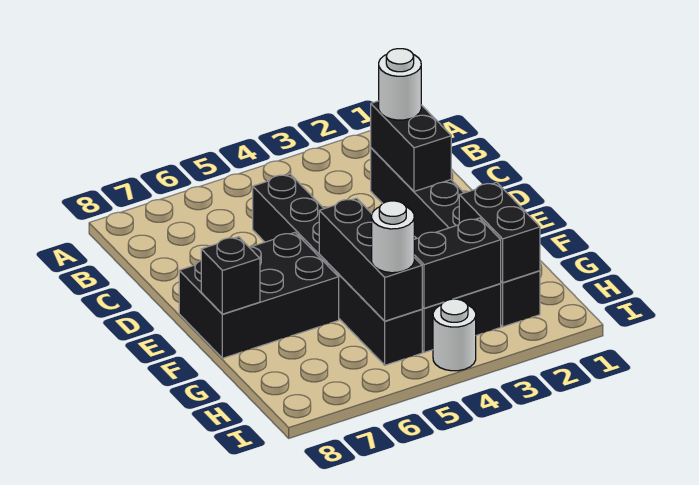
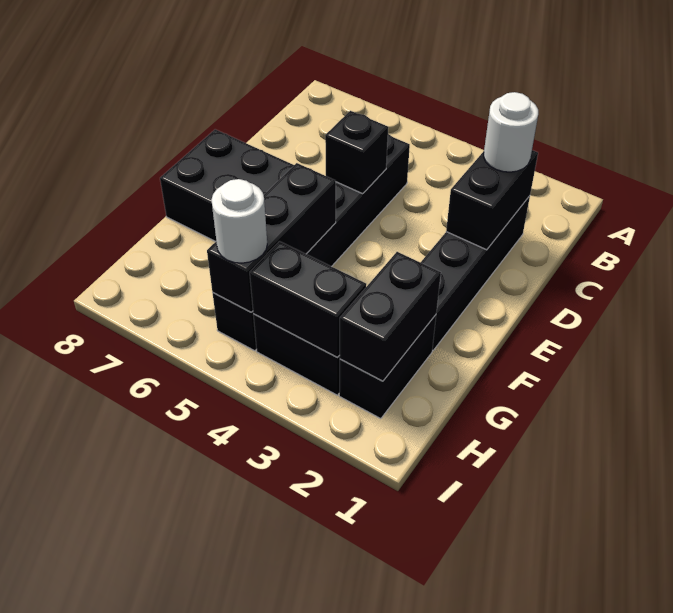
black 1x1 brick [201,237,260,314] -> black 1x1 brick moved to [325,111,388,194]
white 1x1 round brick [433,299,476,371] -> none

